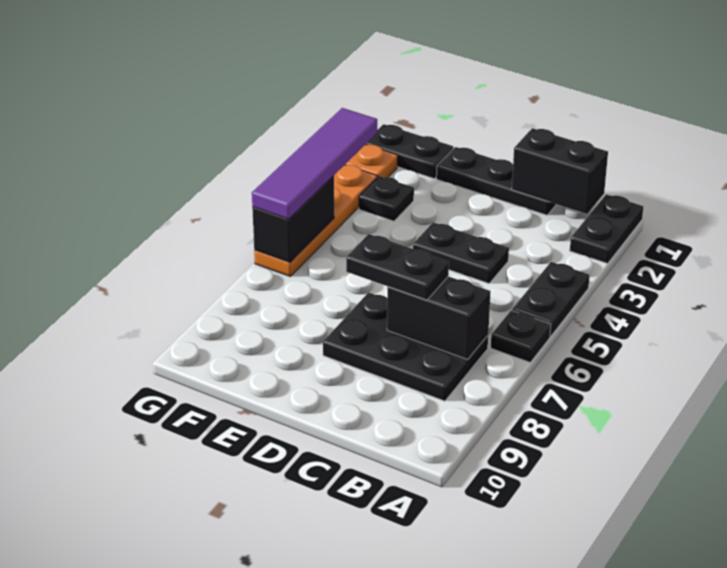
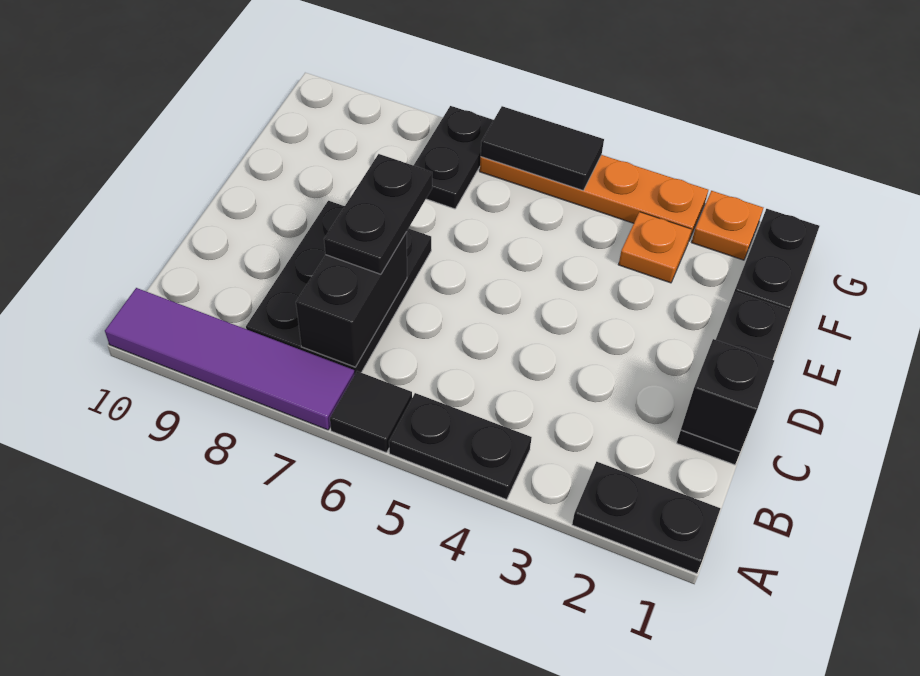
black 1x1 plate [491,310,551,362] -> black 1x1 tile [330,371,412,453]
black 1x2 brick [512,128,608,214] -> black 1x1 brick [681,339,774,452]
black 1x2 plate [413,222,509,283] -> black 1x2 plate moved to [414,106,493,209]
black 1x1 plate [359,176,414,221] -> orange 1x1 plate [618,212,692,283]
purple 1x4 tile [252,108,377,219] -> purple 1x4 tile moved to [105,288,354,430]
black 1x2 brick [252,176,334,262] -> black 1x2 tile [481,106,604,190]

